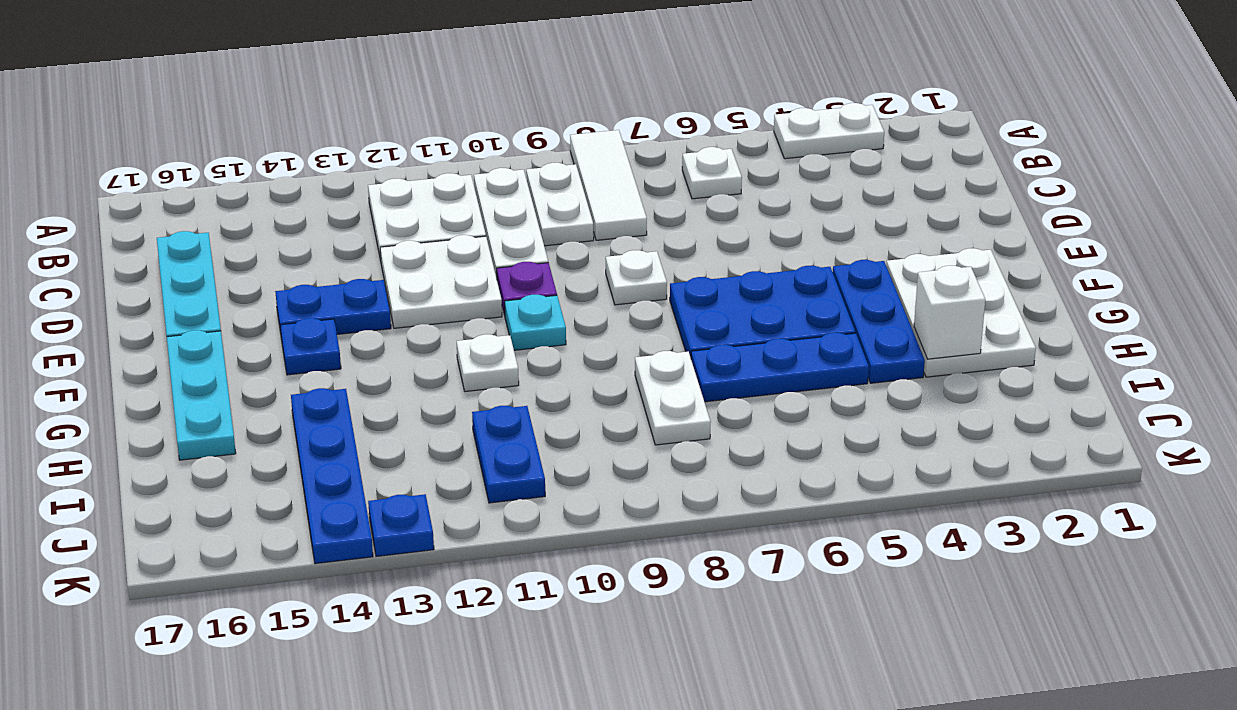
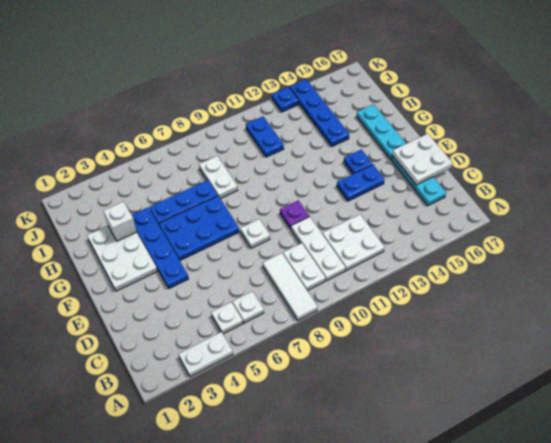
white 2x2 plate [380,235,502,328] -> white 2x2 plate moved to [392,134,453,185]
blue 1x3 plate [833,260,925,383] -> blue 1x4 plate [132,207,189,288]
cyan 1x1 plate [505,295,566,350] -> none
white 1x1 plate [457,334,519,392] -> white 1x1 plate moved to [211,302,243,334]

